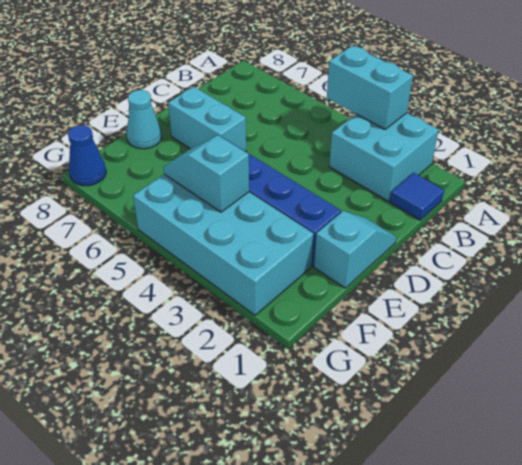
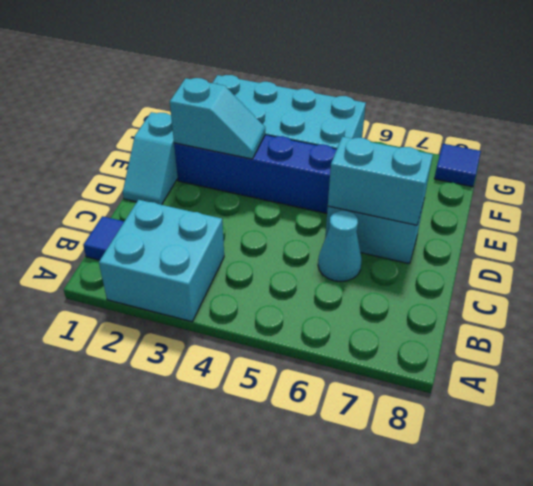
cyan 1x2 brick [327,46,413,129] -> cyan 1x2 brick moved to [328,137,433,225]
cyan 1x1 cone [127,90,162,149] -> cyan 1x1 cone moved to [318,211,362,282]
cyan 1x2 slope [163,135,249,212] -> cyan 1x2 slope moved to [170,78,265,159]
blue 1x1 cone [68,125,106,186] -> blue 1x1 tile [434,144,481,187]

